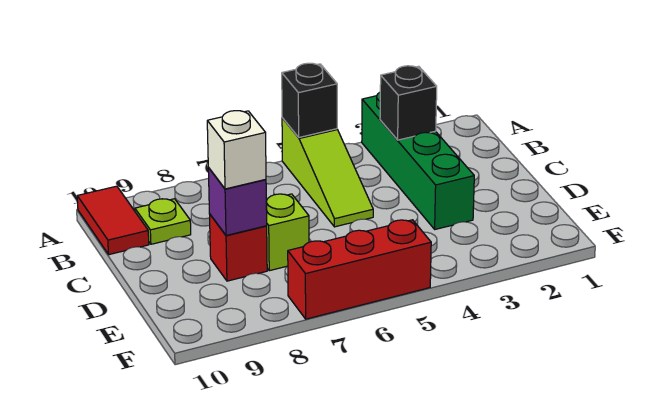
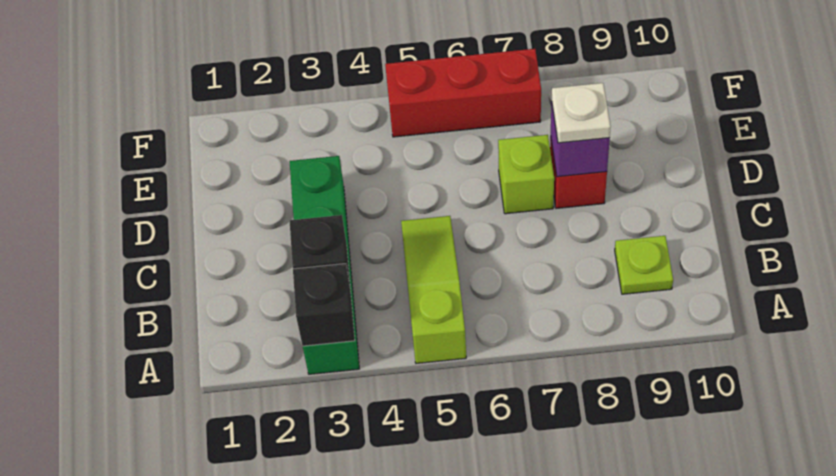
black 1x1 brick [282,63,337,137] -> black 1x1 brick moved to [293,264,355,346]
red 1x2 tile [77,186,149,255] -> none
white 1x1 brick [207,111,266,189] -> white 1x1 plate [552,83,611,143]

